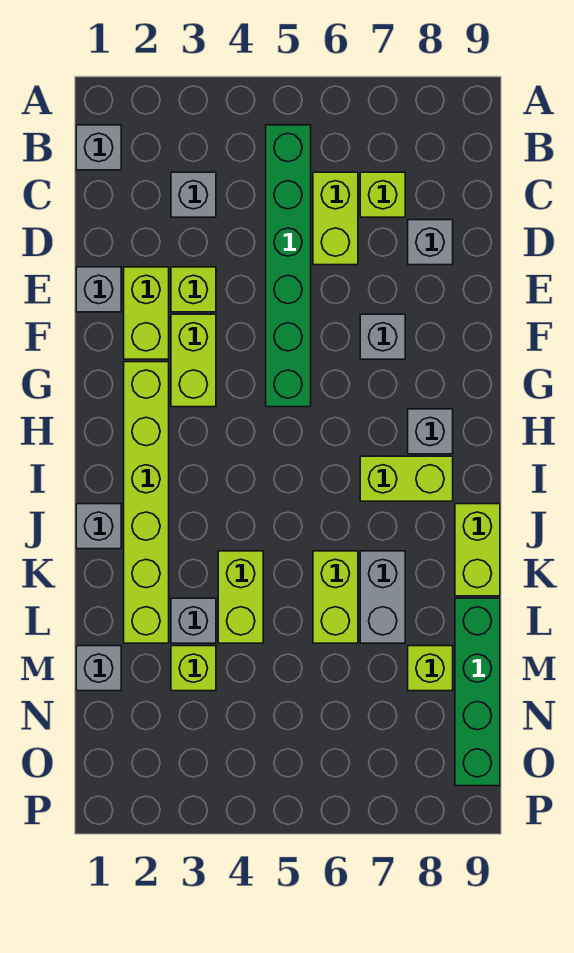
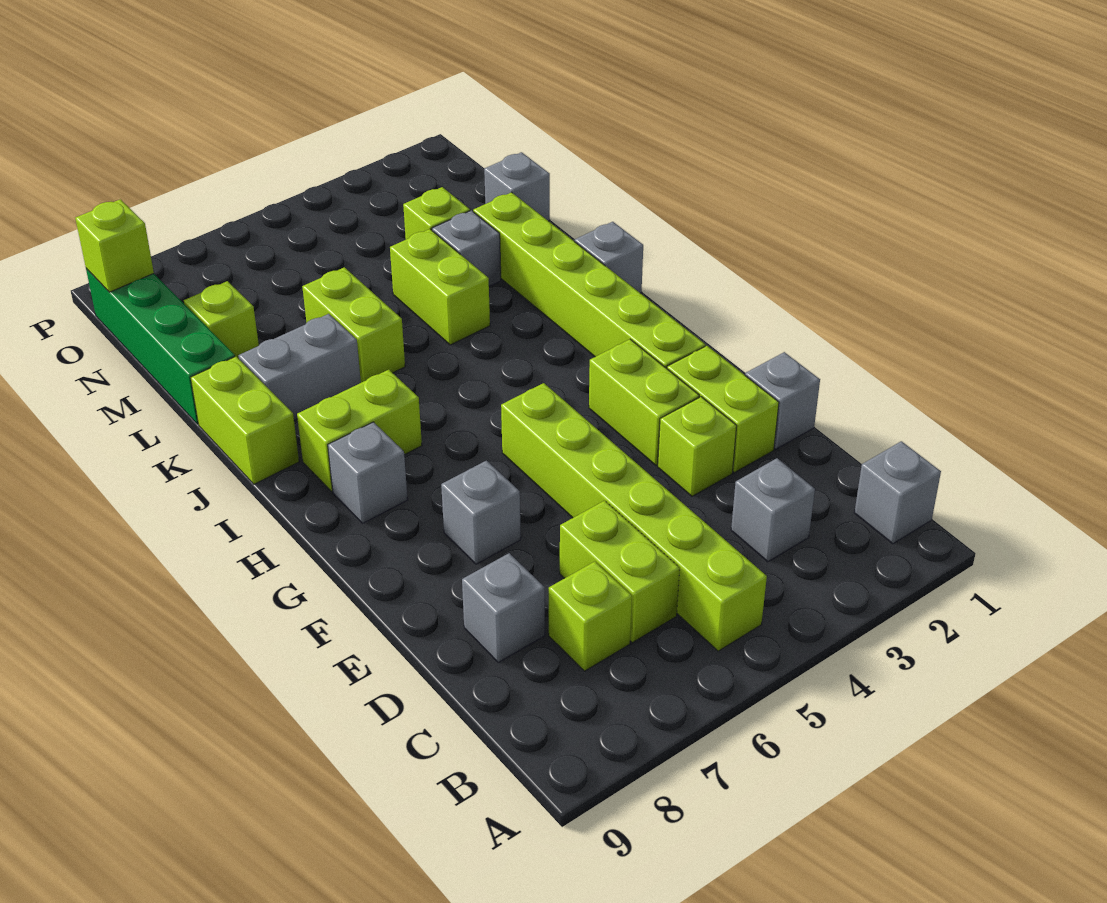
green 1x6 brick [266,125,311,407] -> lime 1x6 brick [501,383,767,651]
grey 1x2 brick [360,551,405,643] -> grey 1x2 brick turned to [239,314,361,420]
none -> lime 1x1 brick [75,199,154,292]

